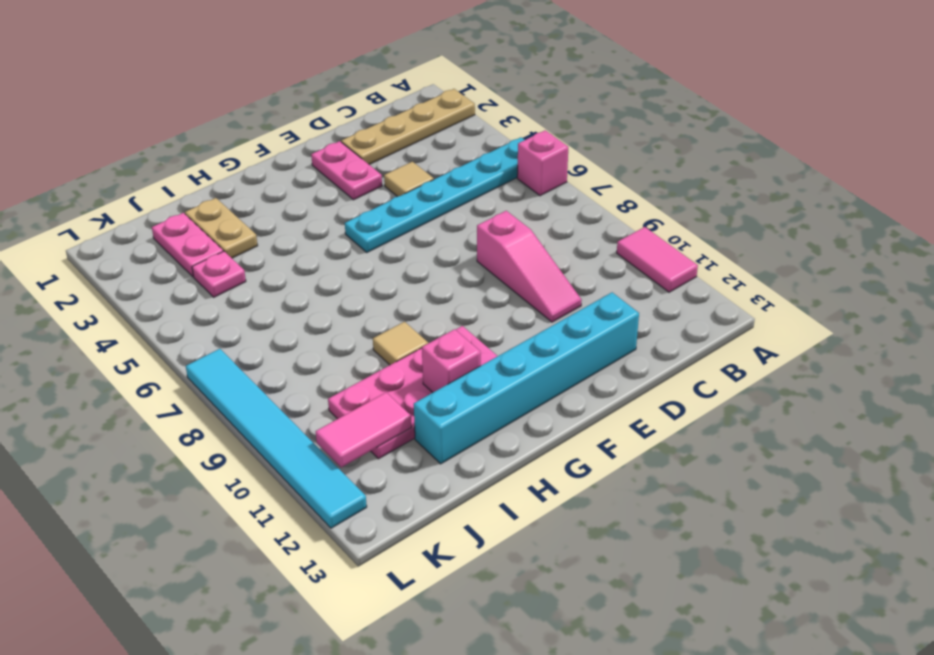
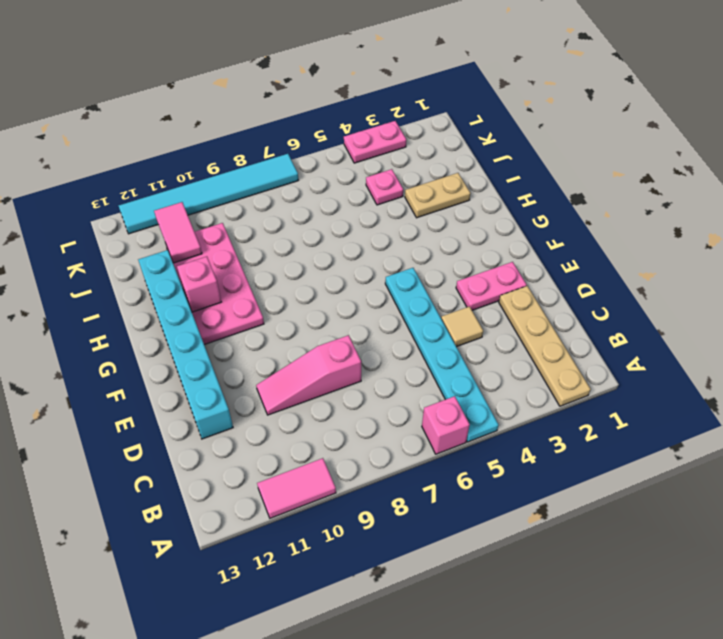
tan 1x1 tile [373,322,428,365] -> none
pink 1x2 plate [152,213,223,277] -> pink 1x2 plate moved to [344,121,406,163]

